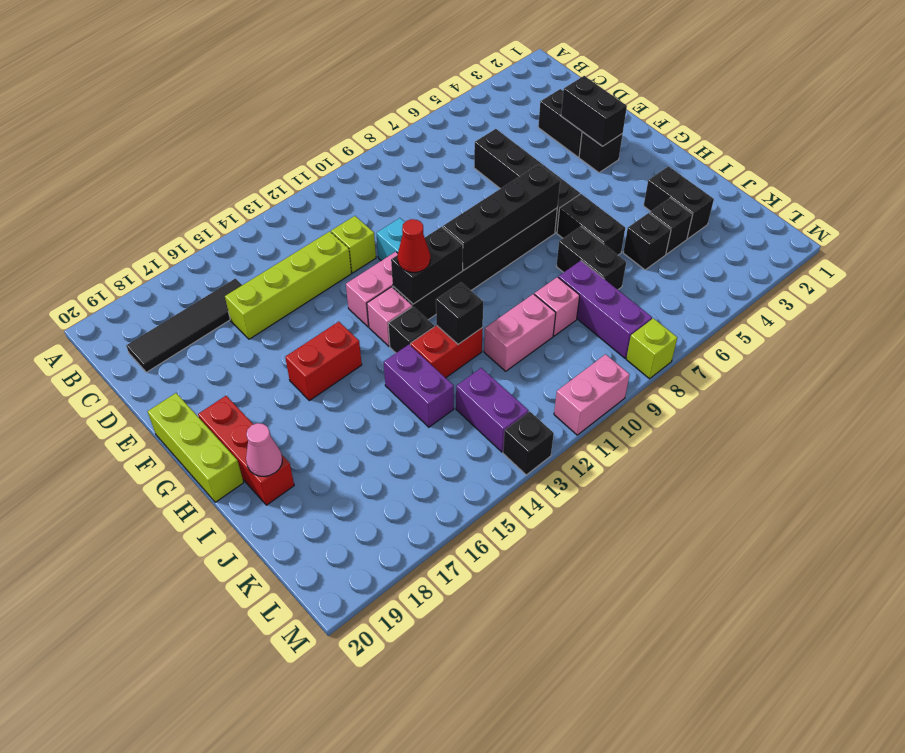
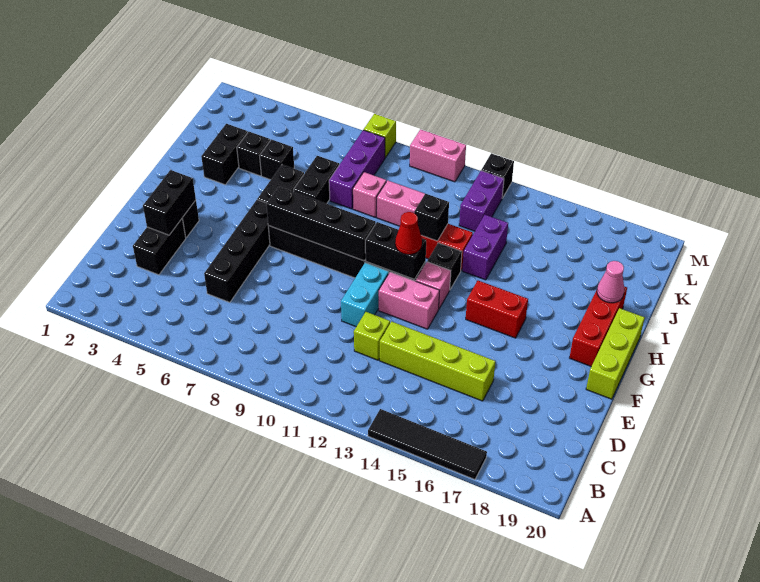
black 1x4 tile [126,279,242,372] -> black 1x4 tile moved to [368,409,487,480]

